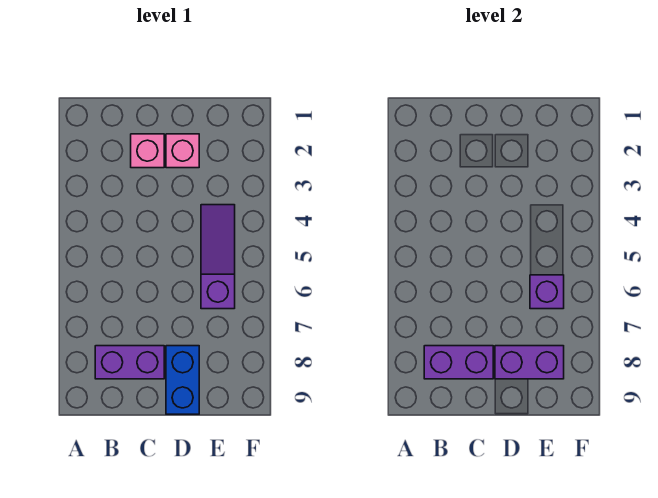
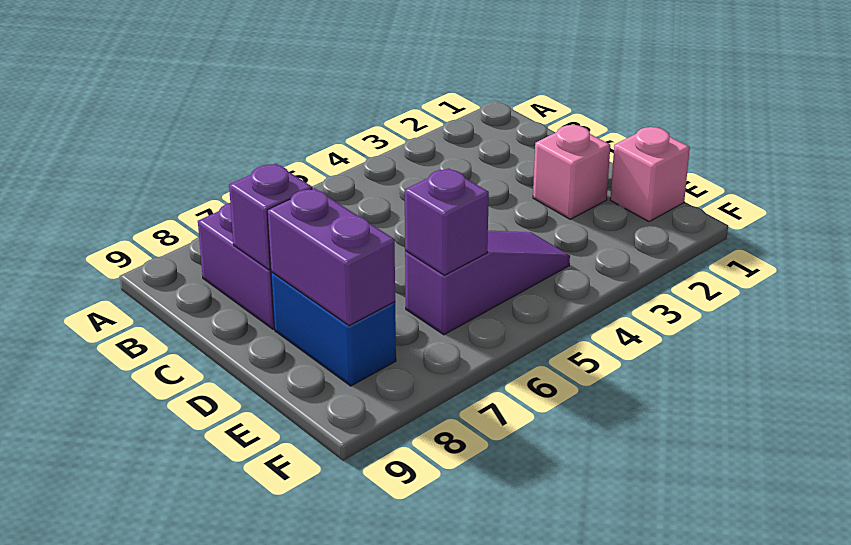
purple 1x2 brick [424,346,493,379] -> purple 1x1 brick [229,164,312,270]
pink 1x1 brick [131,134,164,168] -> pink 1x1 brick moved to [610,127,690,222]
blue 1x2 brick [166,346,199,414] -> blue 1x2 brick turned to [271,272,396,386]

